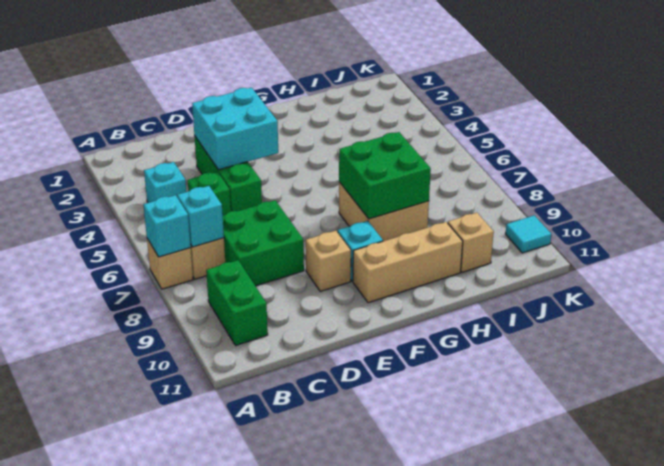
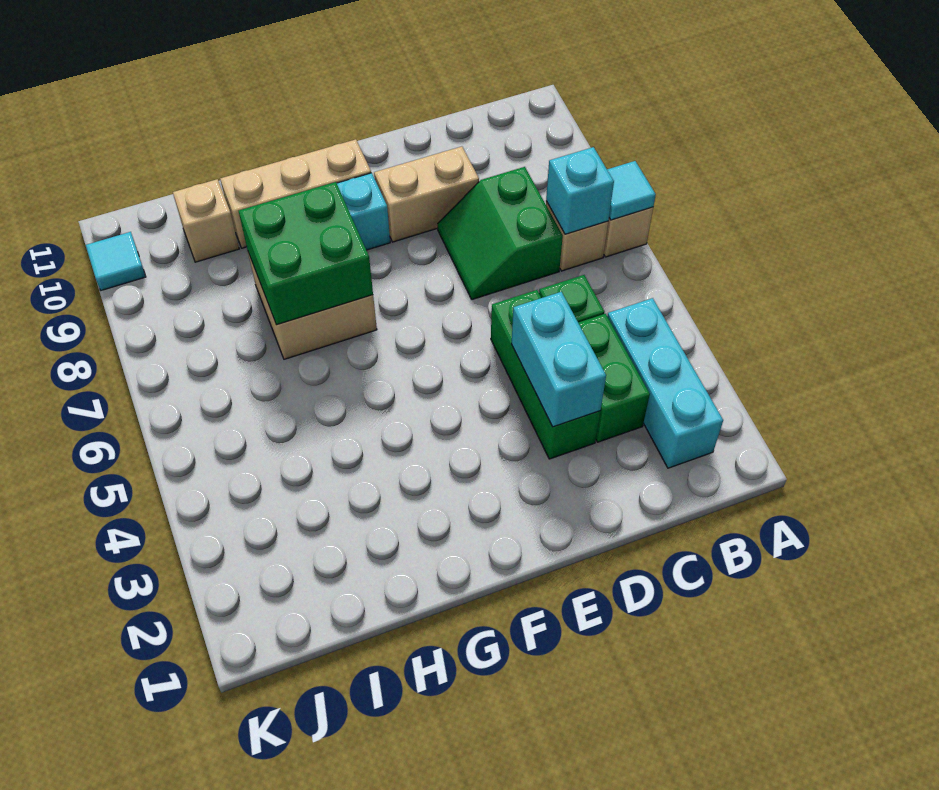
cyan 1x1 brick [143,195,191,257] -> cyan 1x1 tile [607,161,656,220]
cyan 1x1 brick [144,162,186,203] -> cyan 1x3 brick [607,298,723,468]
green 1x2 brick [206,260,268,346] -> green 1x2 brick moved to [578,314,650,442]
green 2x2 brick [223,200,304,286] -> green 2x2 slope [438,167,563,300]
cyan 2x2 brick [192,88,278,170] -> cyan 1x2 brick [512,292,606,427]
tan 1x1 brick [306,231,351,291] -> tan 1x2 brick [374,147,479,242]

